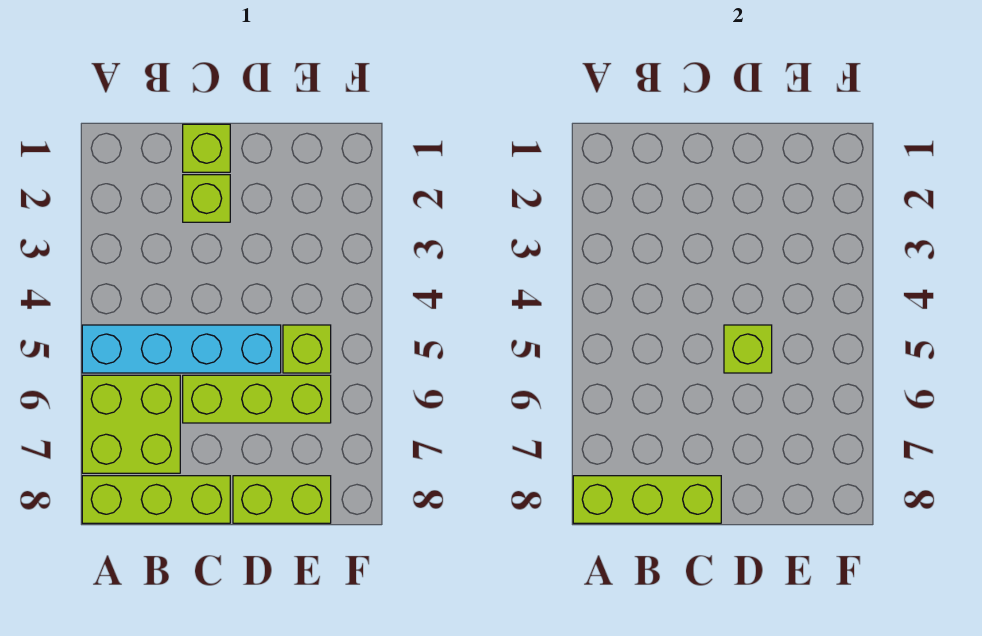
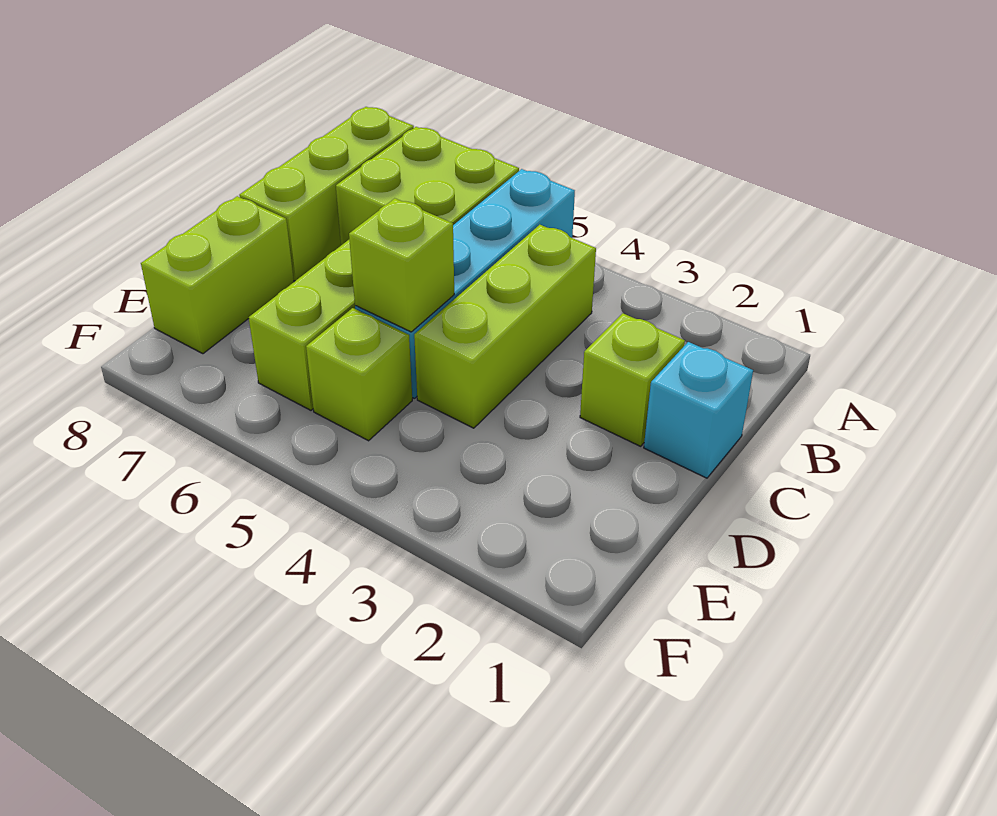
lime 1x3 brick [573,476,721,523] -> lime 1x3 brick moved to [414,225,596,428]
lime 1x1 brick [183,124,230,172] -> cyan 1x1 brick [644,342,753,478]

